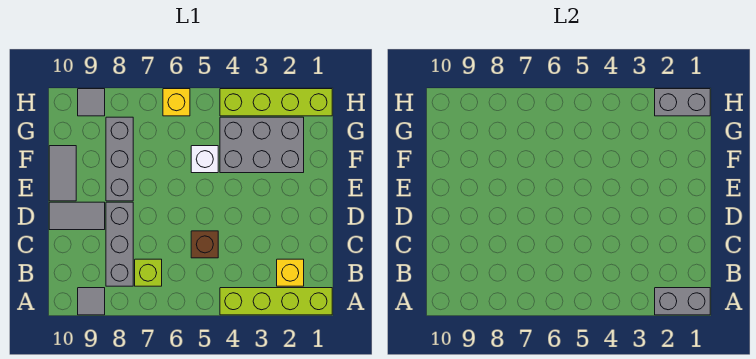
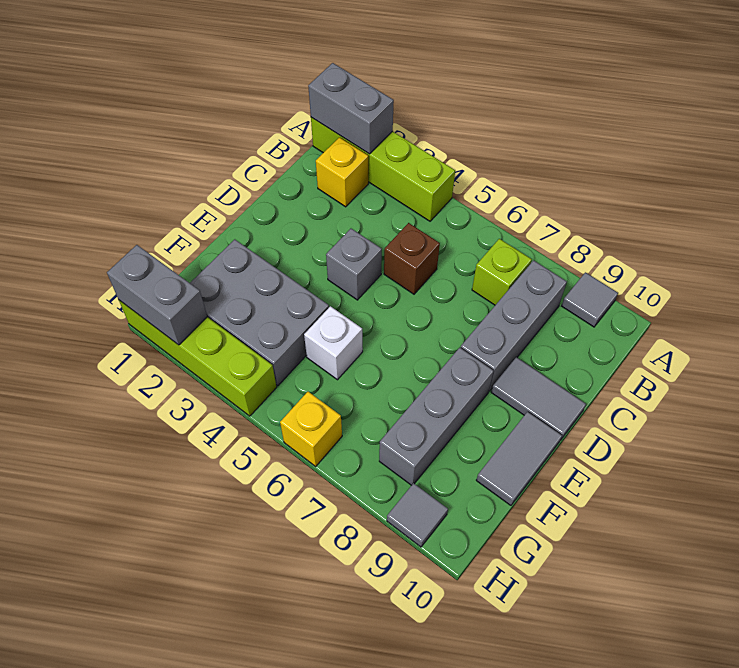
none -> grey 1x1 brick [326,229,382,300]

